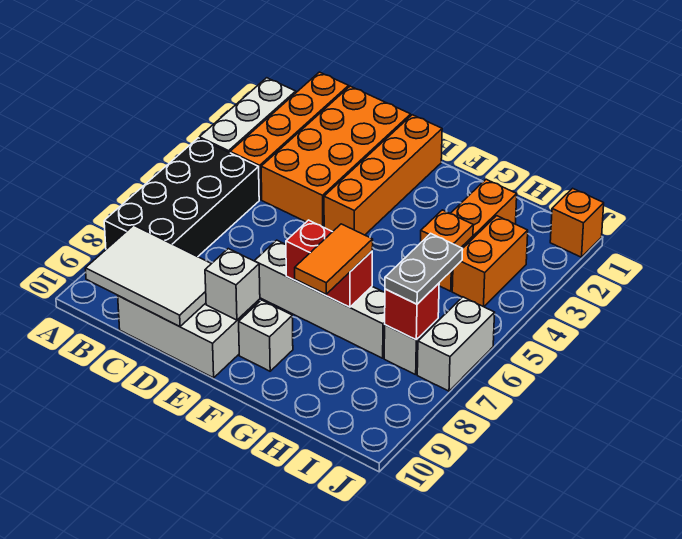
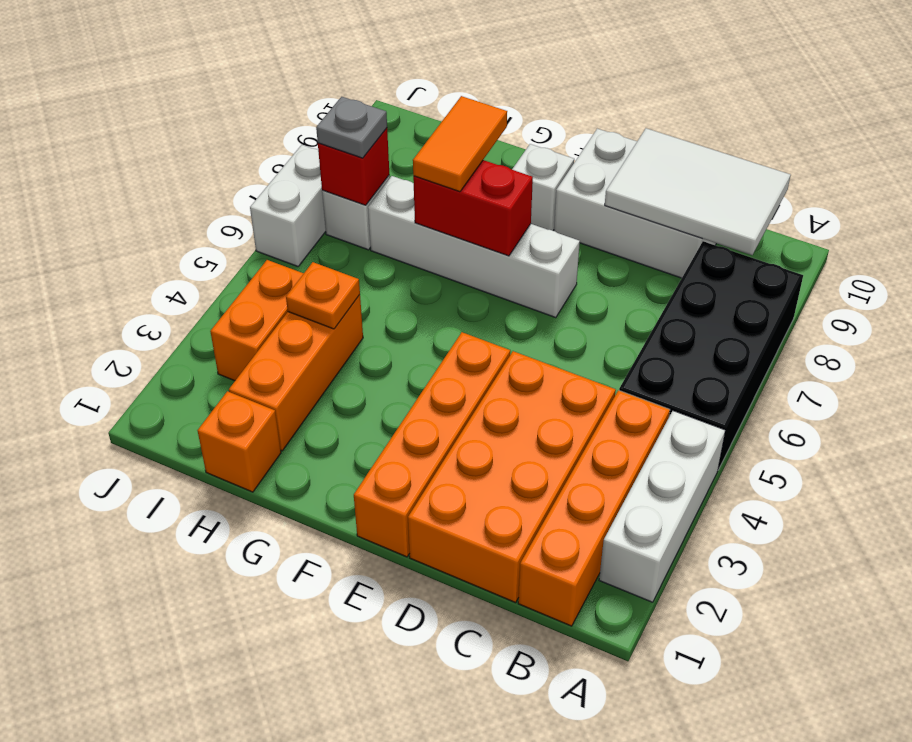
white 1x1 brick [205,249,260,320] -> none
grey 1x2 plate [385,233,463,304] -> grey 1x1 plate [316,97,387,158]
orange 1x1 brick [550,188,604,257] -> orange 1x1 brick moved to [198,391,281,492]

